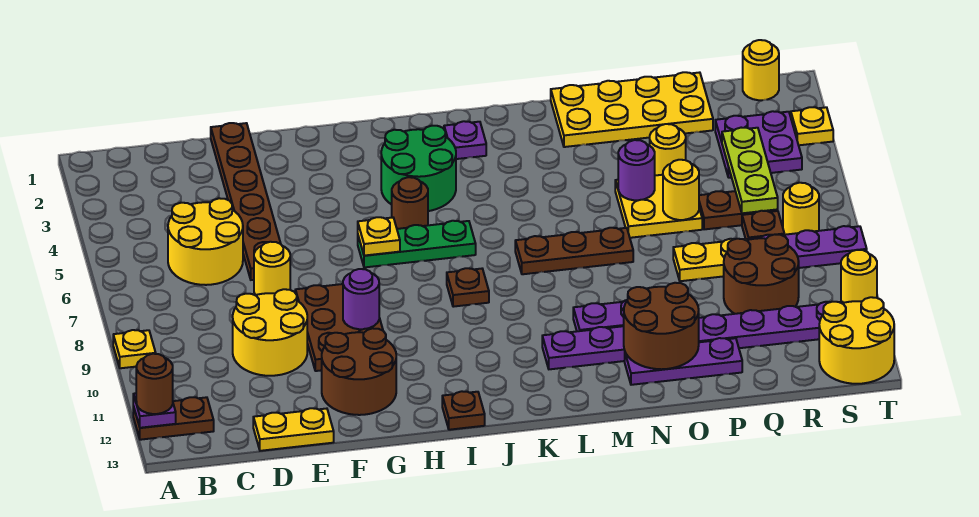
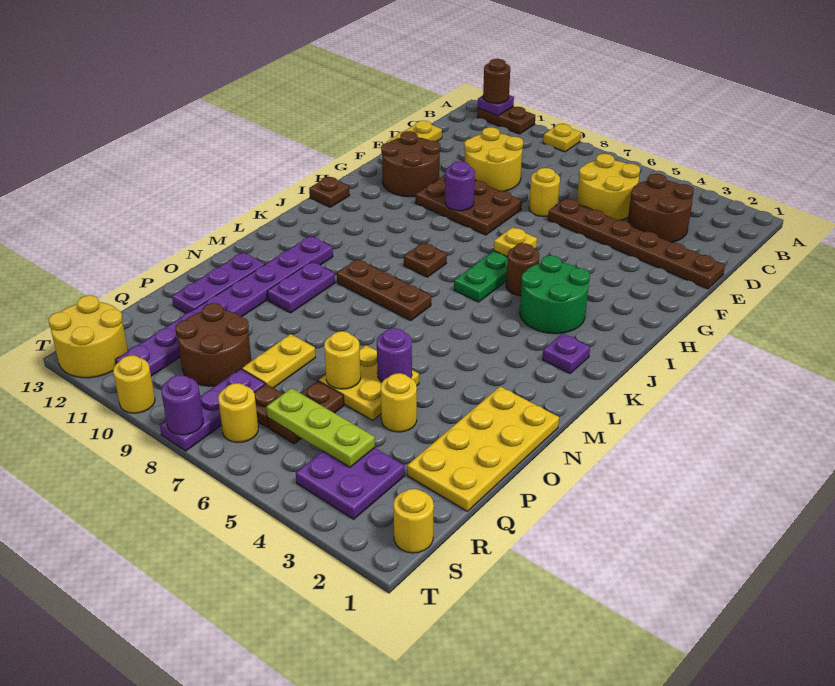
brown 1x2 plate [133,397,214,440] -> brown 1x2 plate turned to [477,106,535,134]
brown 1x3 plate [515,228,633,274] -> brown 1x3 plate turned to [337,259,431,321]
brown 2x2 round brick [624,283,699,369] -> brown 2x2 round brick moved to [628,174,694,242]
yellow 1x1 plate [791,107,833,145] -> none
none -> purple 1x1 round brick [161,375,203,435]

